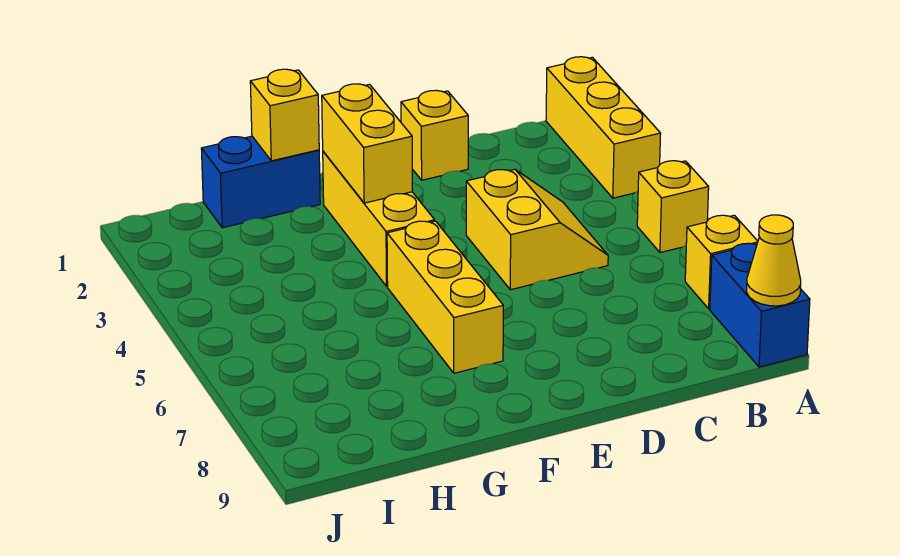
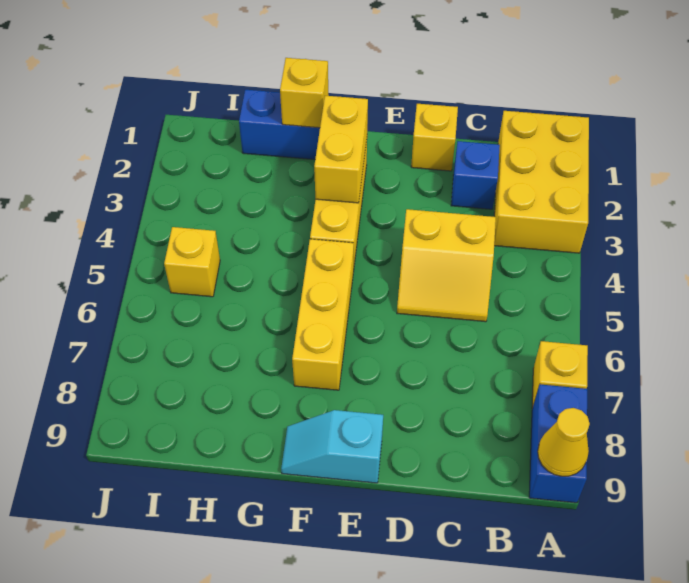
yellow 1x3 brick [546,57,661,198] -> yellow 2x3 brick [494,111,589,253]
yellow 1x1 brick [637,161,709,253] -> yellow 1x1 brick moved to [164,227,220,297]
none -> blue 1x1 brick [451,141,500,209]
yellow 2x2 slope [466,169,608,290] -> yellow 2x2 slope turned to [397,209,496,322]
none -> cyan 1x2 slope [281,410,383,483]

